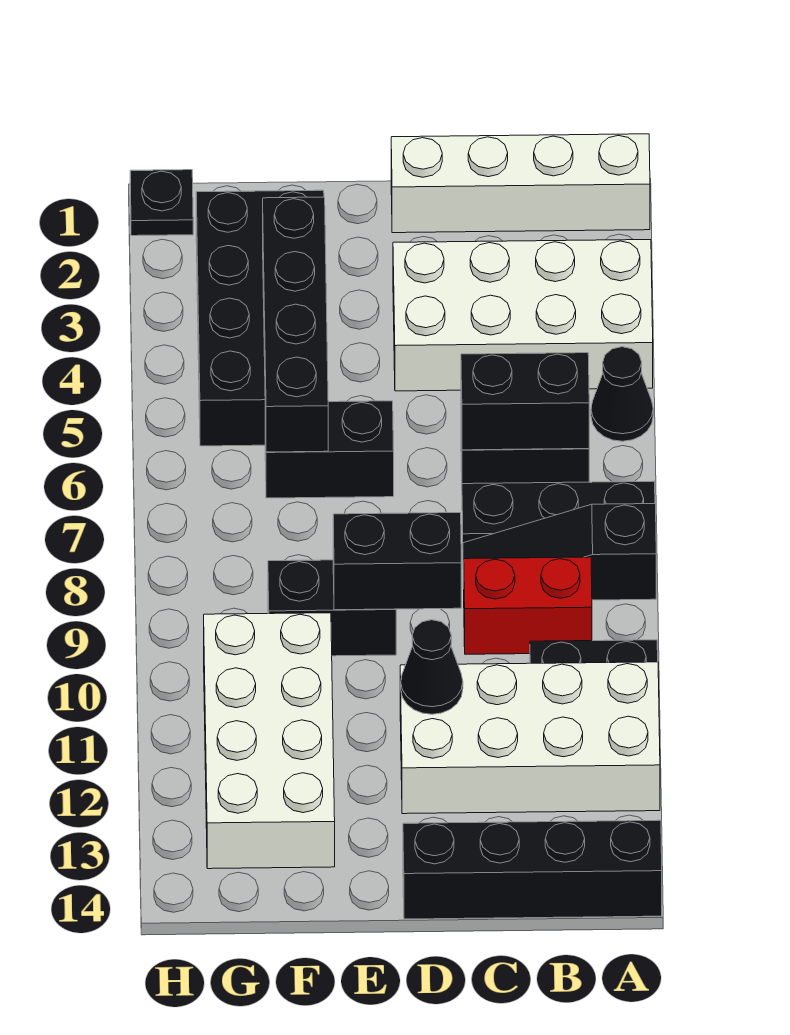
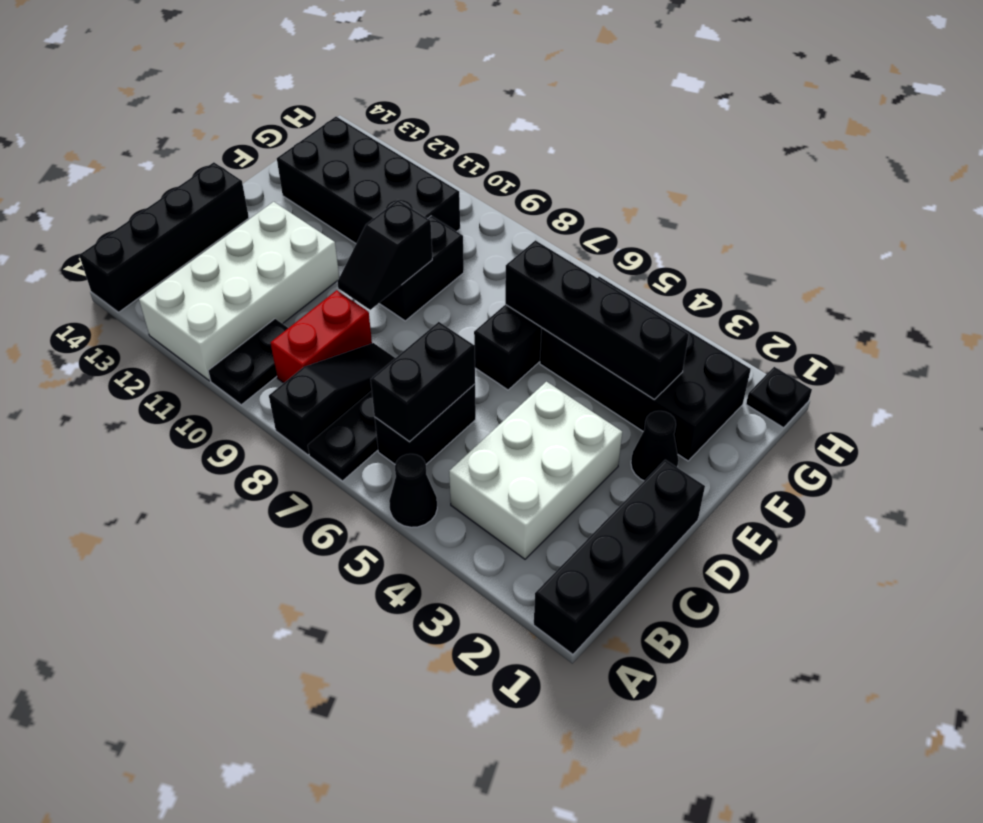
white 1x4 brick [391,134,650,233] -> black 1x4 brick [534,460,705,654]
white 2x4 brick [393,240,653,391] -> white 2x3 brick [449,382,622,559]
black 1x2 brick [333,513,461,610] -> black 1x2 slope [338,200,432,310]
black 1x1 cone [401,620,463,714] -> black 1x1 cone moved to [631,411,679,481]
white 2x4 brick [204,613,335,869] -> black 2x4 brick [277,117,460,243]

